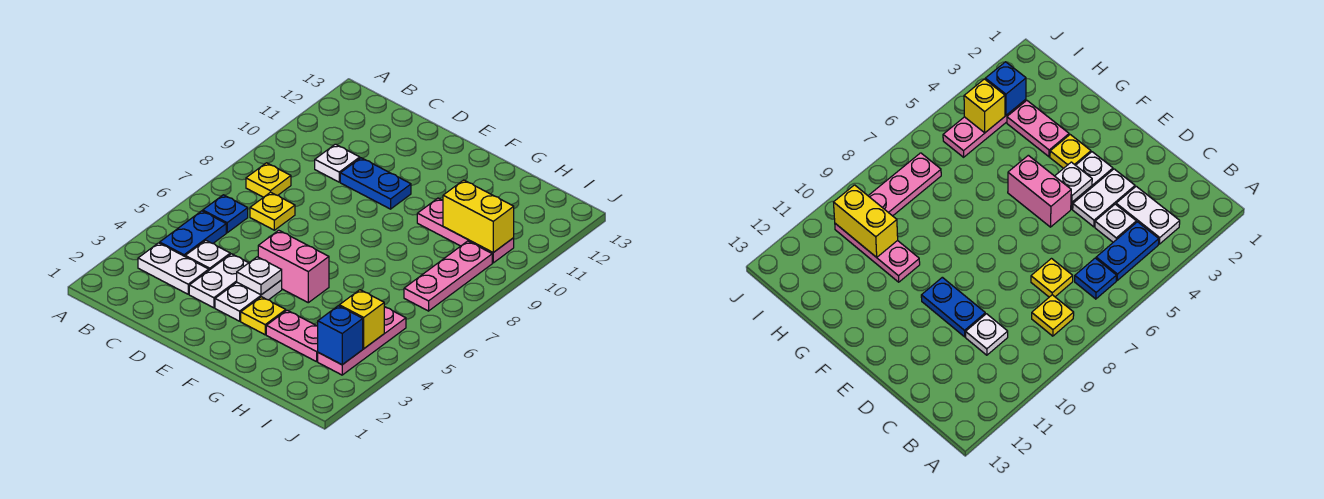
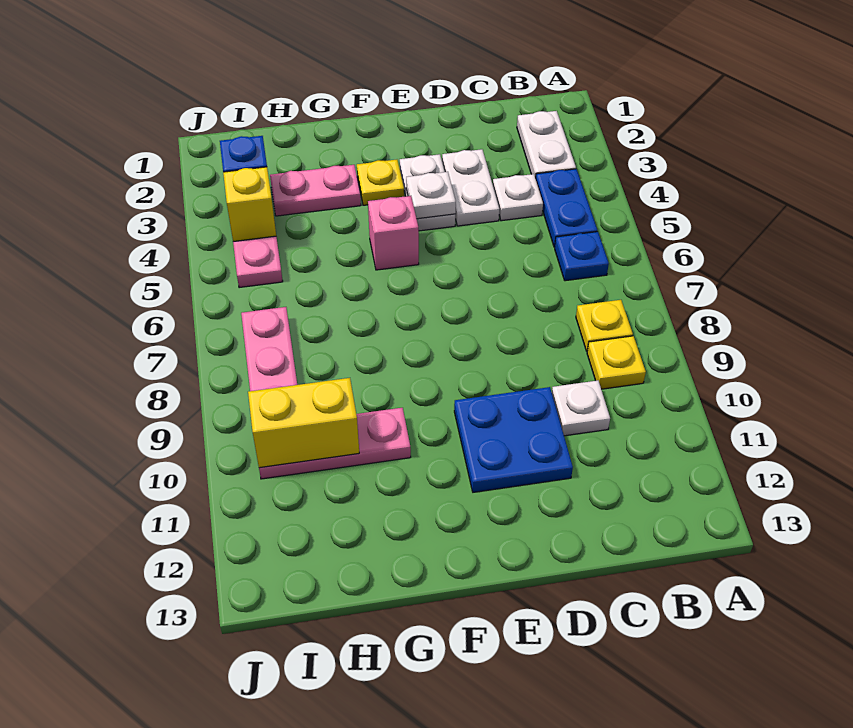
white 1x2 plate [138,243,209,294] -> white 1x2 plate turned to [517,111,576,179]
yellow 1x1 plate [250,192,295,230] -> yellow 1x1 plate moved to [587,336,646,389]
blue 1x2 plate [340,158,411,209] -> blue 2x2 plate [454,387,573,492]
pink 1x2 brick [258,230,329,303] -> pink 1x1 brick [368,196,419,270]

